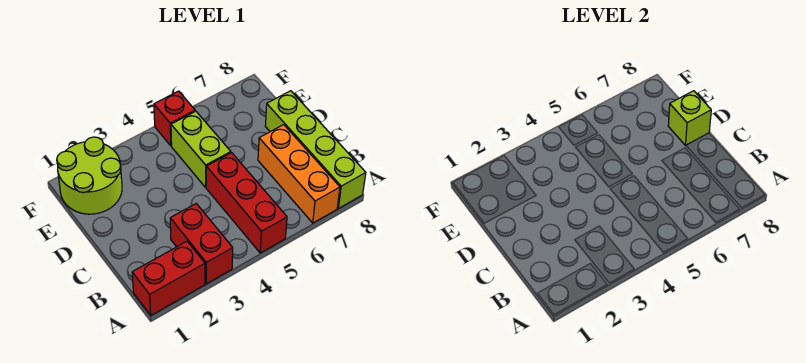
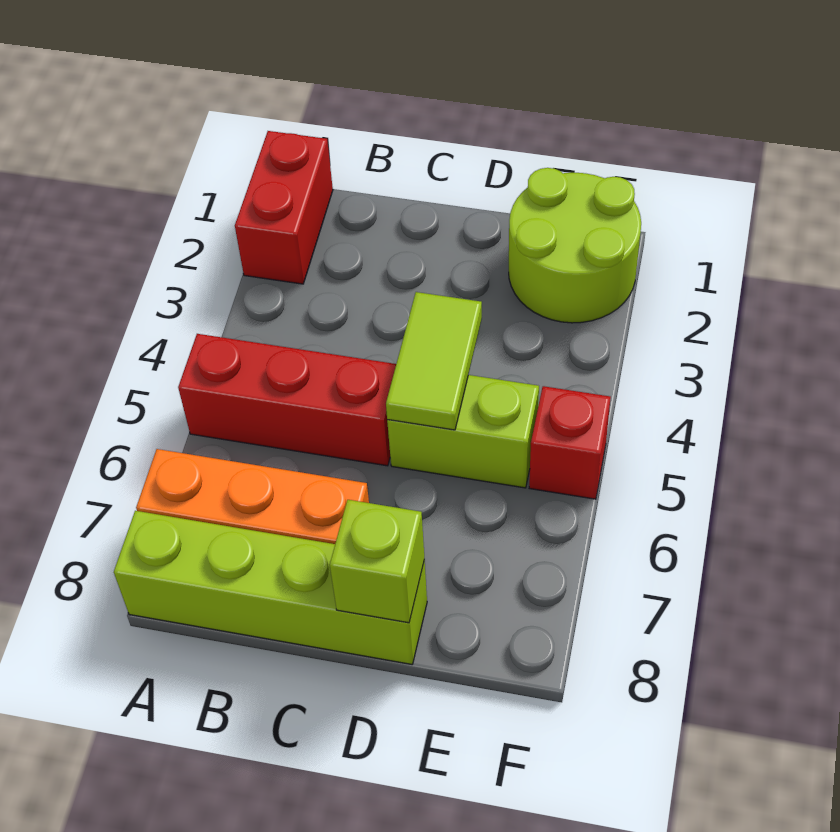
red 1x2 brick [170,204,233,284] -> none
none -> lime 1x2 tile [386,292,482,430]

